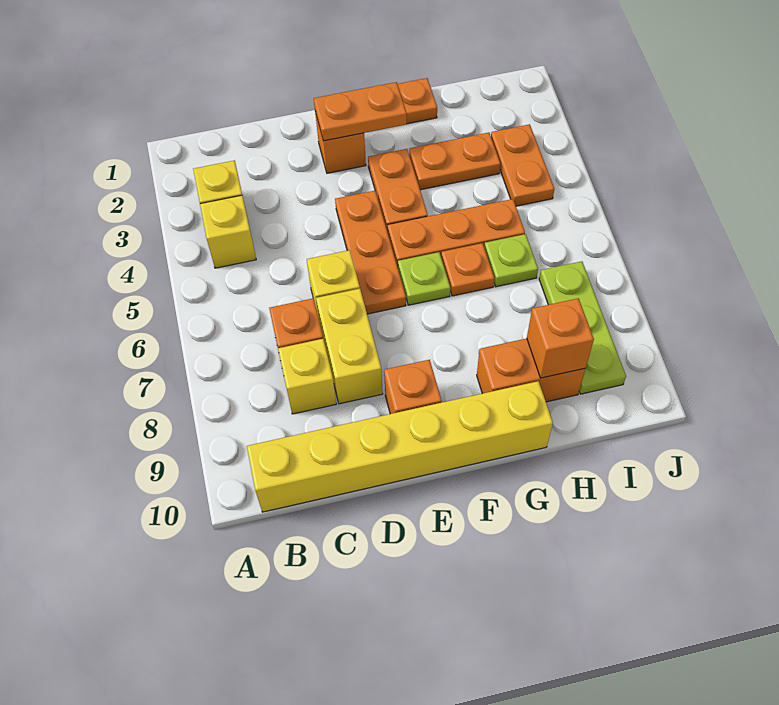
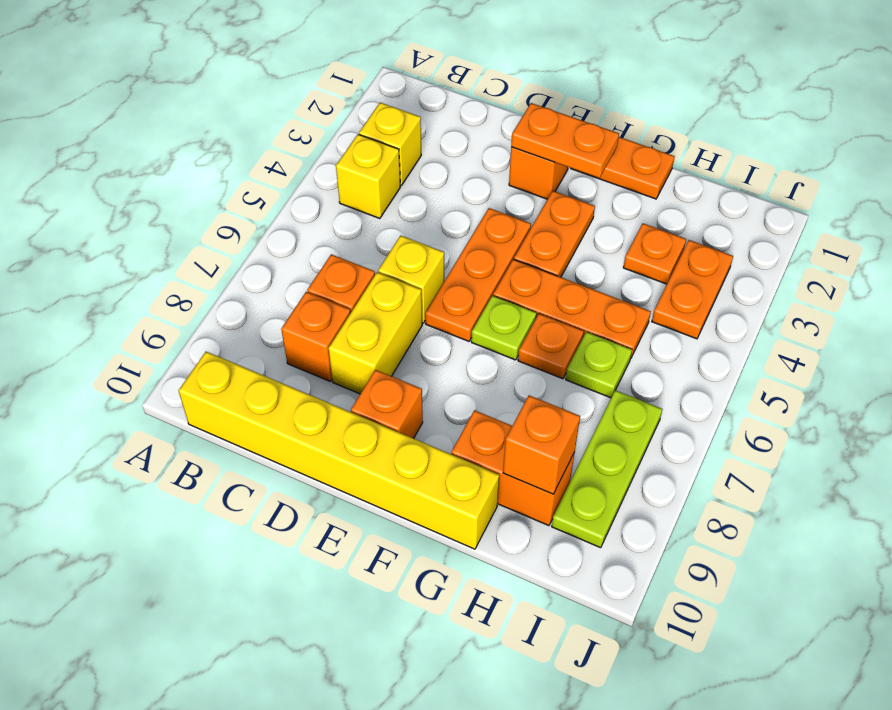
yellow 1x1 brick [278,339,336,414] -> orange 1x1 brick [281,292,351,382]
orange 1x2 plate [409,133,500,190] -> orange 1x1 plate [623,223,686,284]

